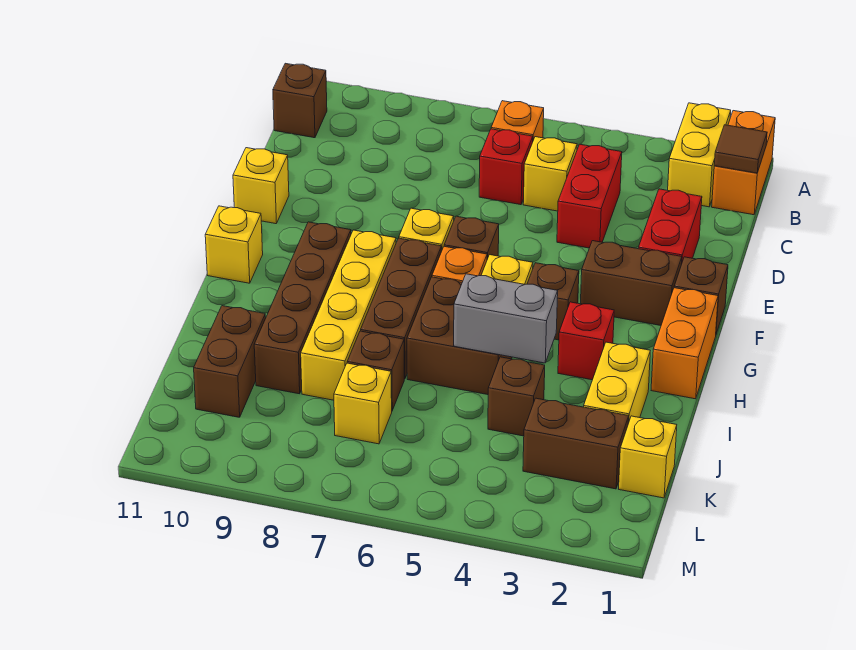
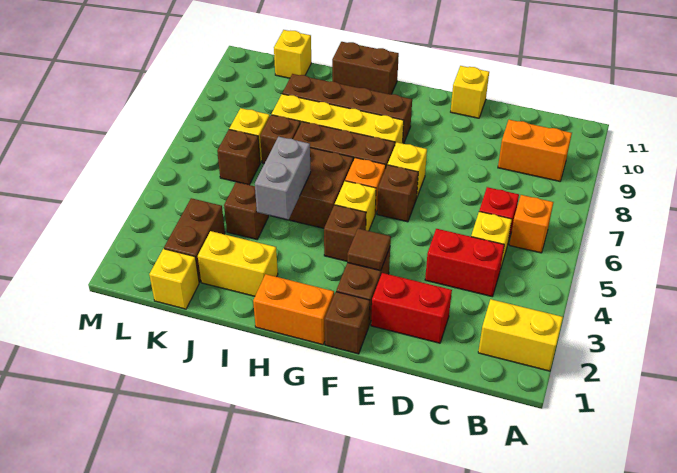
orange 1x2 brick [712,111,775,215] -> orange 1x2 brick moved to [498,120,572,181]
brown 1x1 tile [714,125,767,173] -> brown 1x1 tile moved to [347,229,391,271]
brown 1x1 brick [273,63,327,138] -> brown 1x1 brick moved to [217,130,260,185]
yellow 1x1 brick [205,206,263,283] -> yellow 1x1 brick moved to [274,30,311,78]
red 1x1 brick [558,302,614,380] -> none
brown 1x2 brick [194,306,266,417] -> brown 1x2 brick moved to [332,42,399,95]

